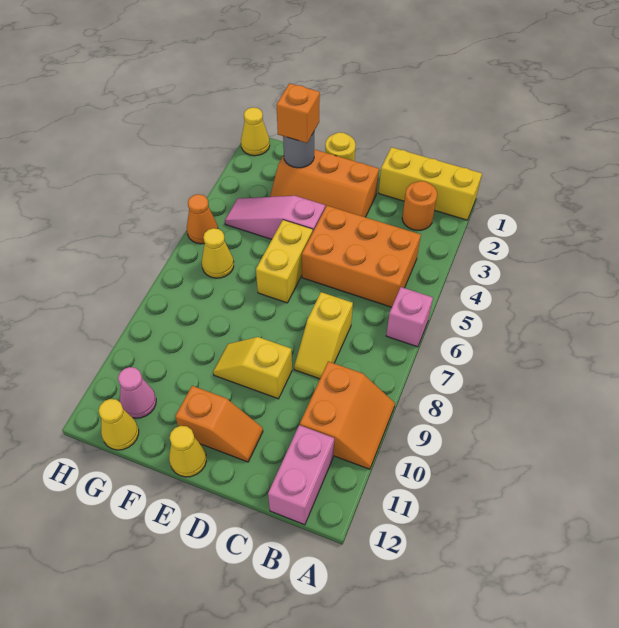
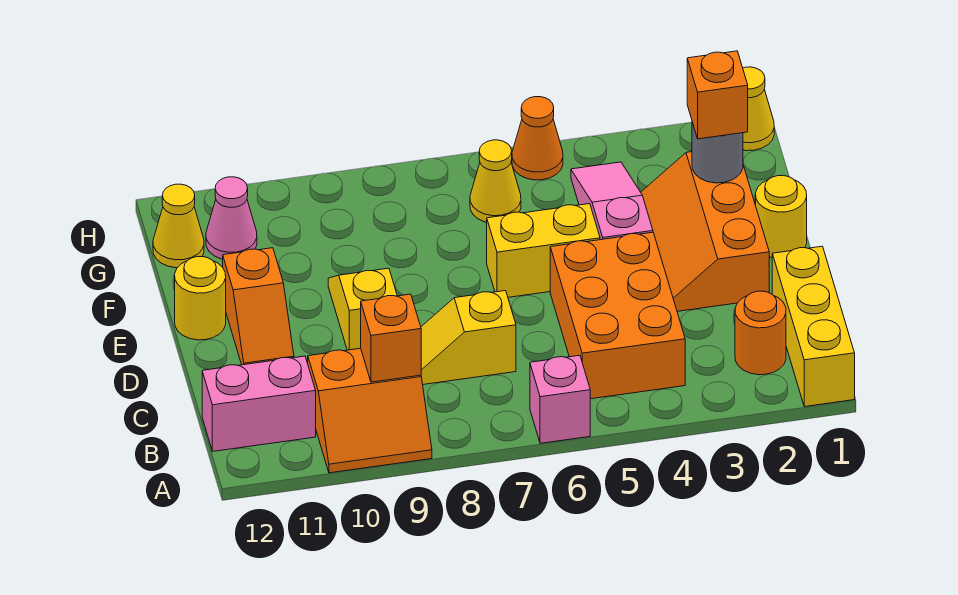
none -> orange 1x1 brick [361,294,421,382]
yellow 1x1 cone [169,426,206,477] -> yellow 1x1 round brick [175,257,226,340]

